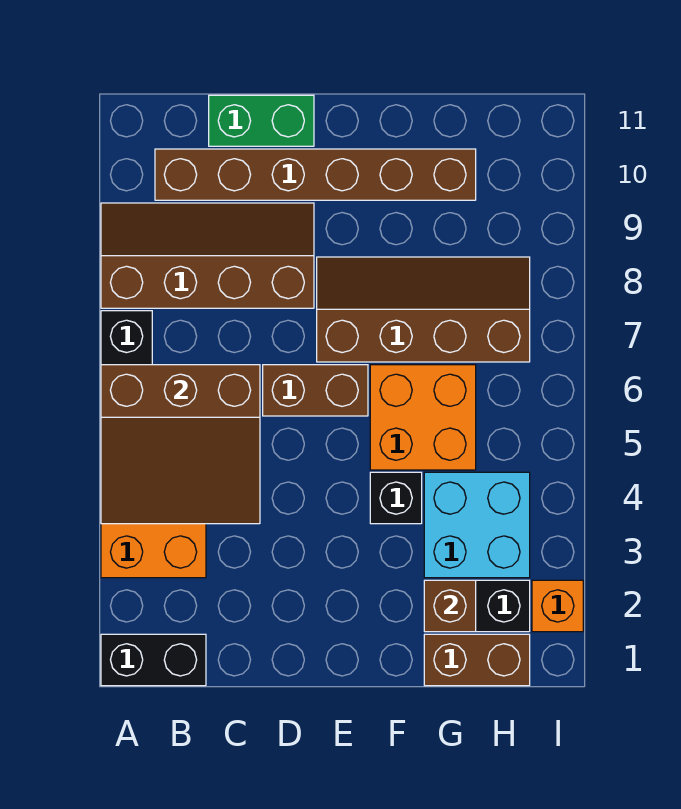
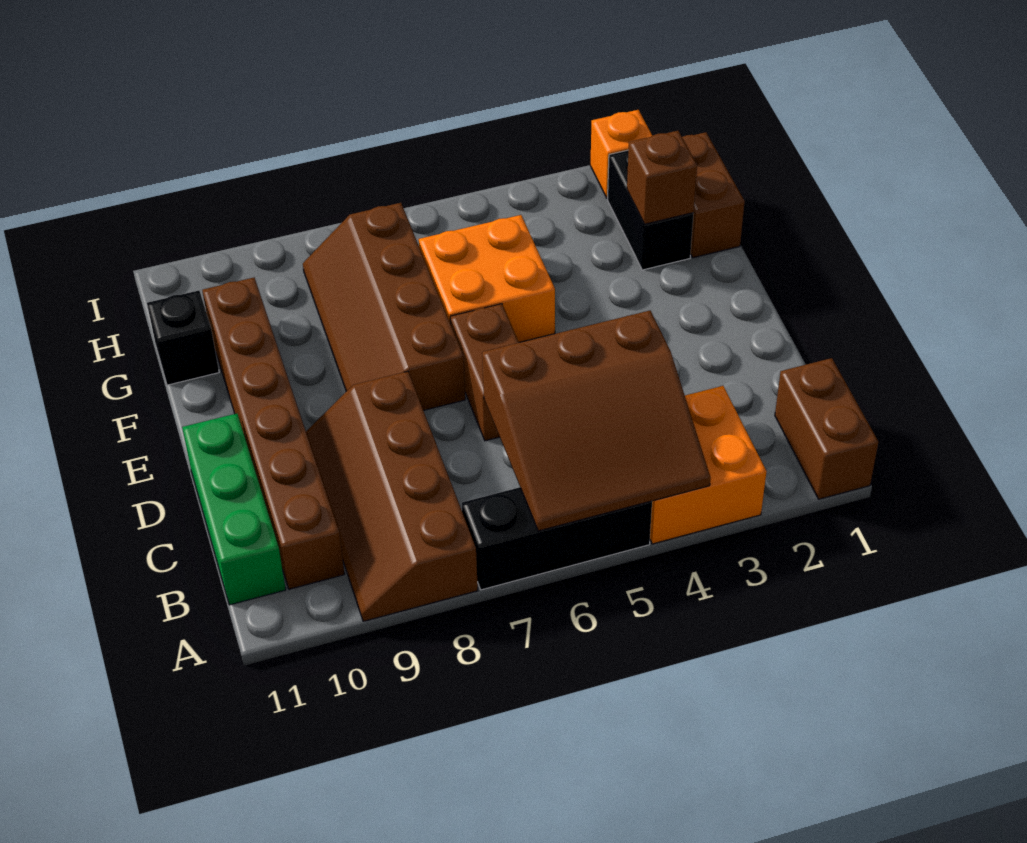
black 1x2 brick [101,634,206,686] -> brown 1x2 brick [775,358,878,499]
brown 3x3 slope [101,365,260,524] -> brown 3x3 slope turned to [482,311,710,531]
green 1x2 brick [209,95,314,146] -> green 1x3 brick [182,414,286,605]
black 1x1 brick [370,472,422,524] -> black 1x1 brick moved to [147,290,219,385]
cyan 2x2 brick [424,472,530,578] -> none

